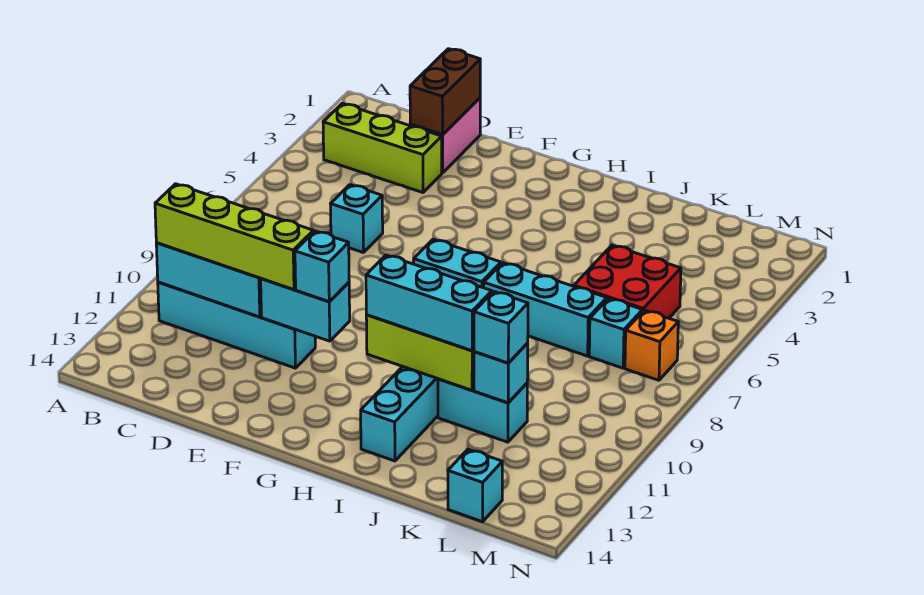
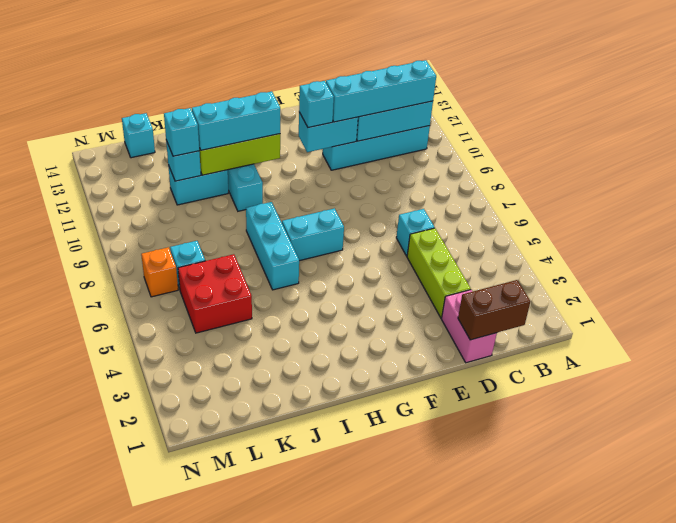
lime 1x3 brick [323,104,442,193] -> lime 1x3 brick turned to [407,228,471,318]
lime 1x4 brick [155,184,313,290] -> cyan 1x4 brick [326,60,436,122]
brown 1x2 brick [410,49,480,135] -> brown 1x2 brick turned to [458,280,530,340]
cyan 1x3 brick [484,263,607,356] -> cyan 1x3 brick turned to [246,202,299,290]

